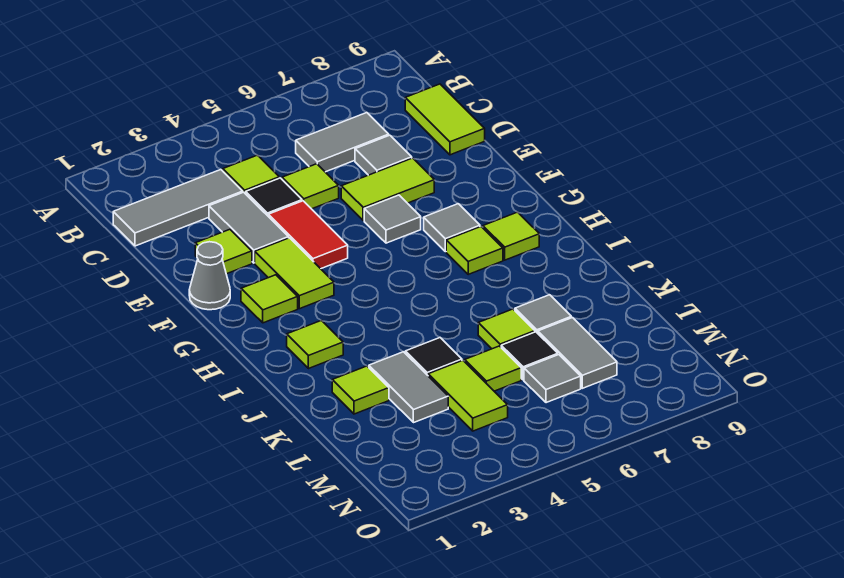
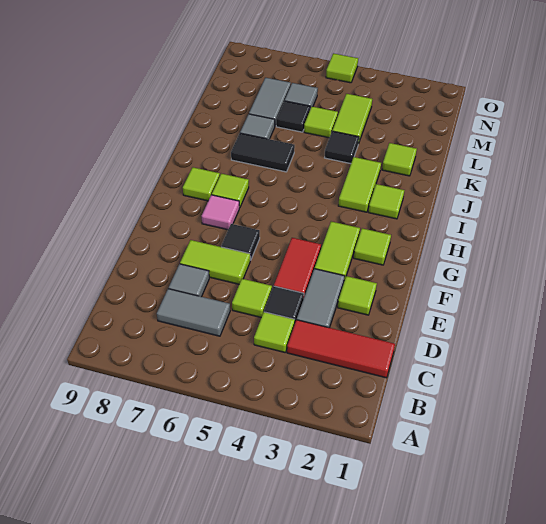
grey 1x3 tile [113,169,243,246] -> red 1x3 tile [287,320,395,378]
lime 1x2 tile [405,84,485,155] -> lime 1x2 tile moved to [338,157,381,212]
grey 1x1 cone [189,242,230,310] -> none
grey 1x1 tile [364,195,421,243] -> black 1x1 tile [221,224,260,260]
grey 1x1 tile [424,204,480,252] -> pink 1x1 tile [202,195,239,230]
none -> black 1x2 tile [231,133,295,172]
grey 1x2 tile [369,352,448,423] -> none
lime 1x1 tile [478,309,535,349] -> lime 1x1 tile moved to [326,53,358,83]

